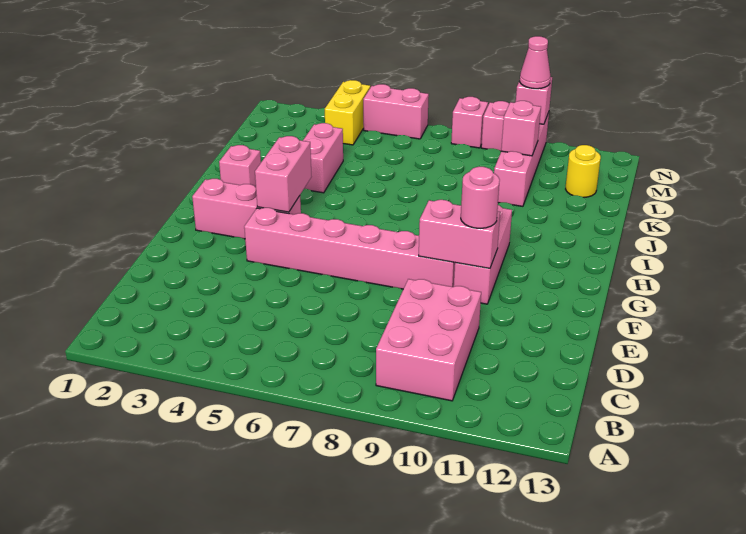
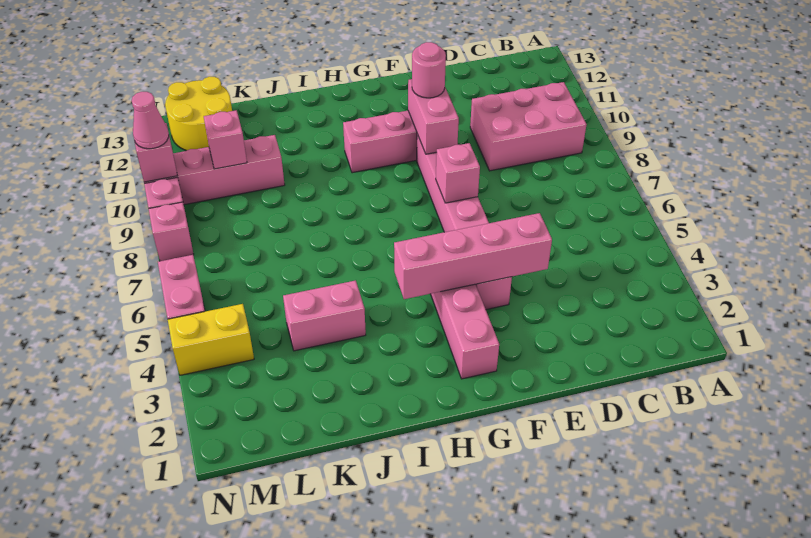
pink 1x2 brick [255,136,311,212] -> pink 1x4 brick [394,213,552,299]
pink 1x1 brick [219,145,261,187] -> pink 1x1 brick moved to [436,143,480,203]
yellow 1x1 round brick [566,145,601,198] -> yellow 2x2 round brick [165,77,232,151]

